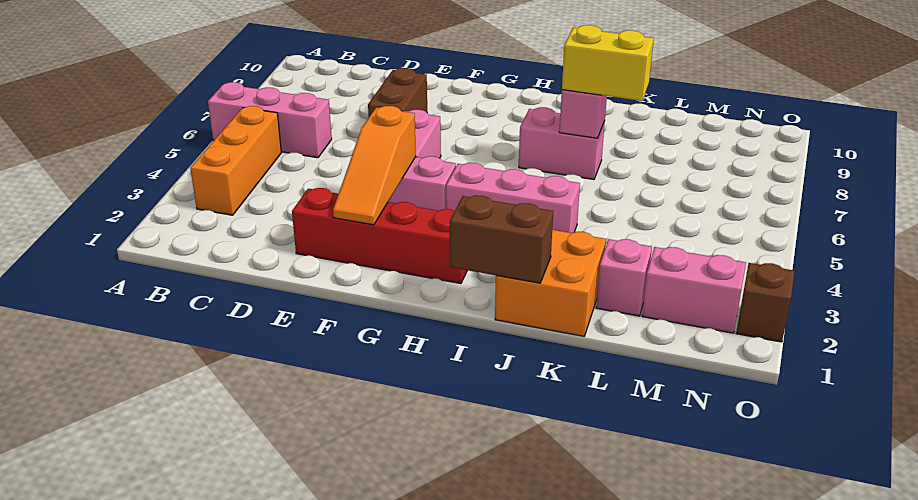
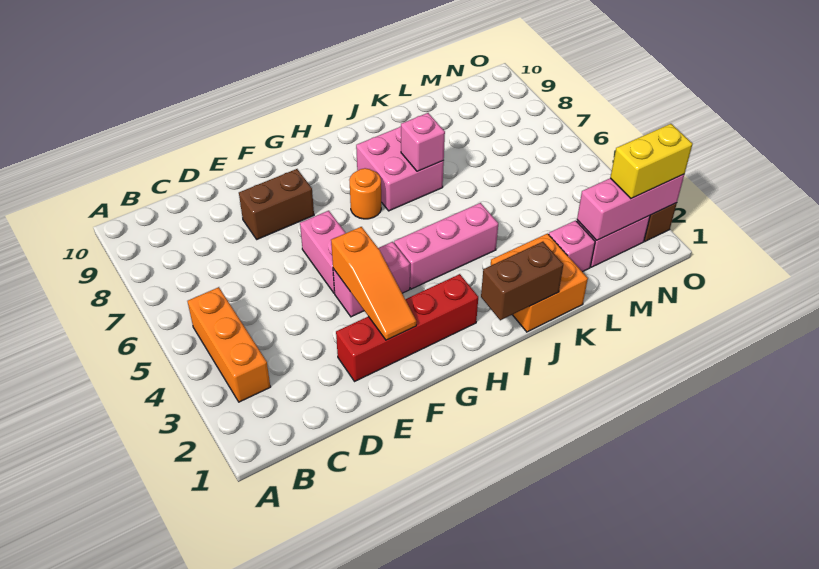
pink 1x3 brick [208,82,332,158] -> pink 1x3 brick moved to [577,174,684,240]
brown 1x2 brick [368,68,427,117] -> brown 1x2 brick turned to [239,169,314,239]
none -> orange 1x1 round brick [349,168,381,219]
pink 1x2 brick [519,107,605,180] -> pink 2x2 brick [356,126,444,211]
yellow 1x2 brick [562,25,654,101] -> yellow 1x2 brick moved to [610,124,693,199]

